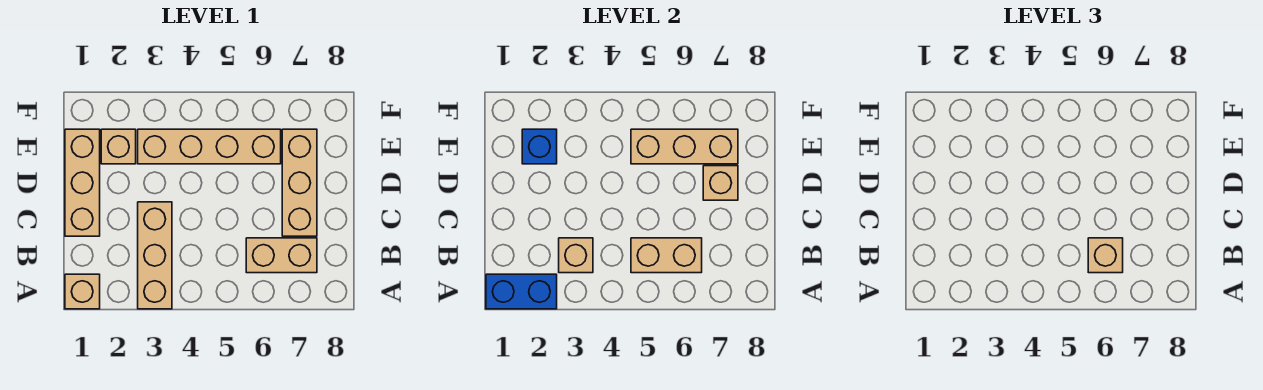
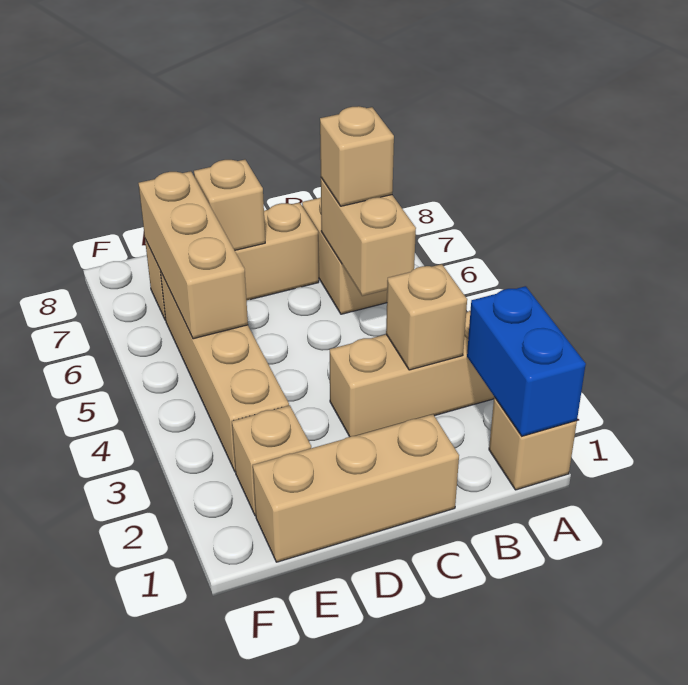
blue 1x1 brick [522,129,557,164] -> none

